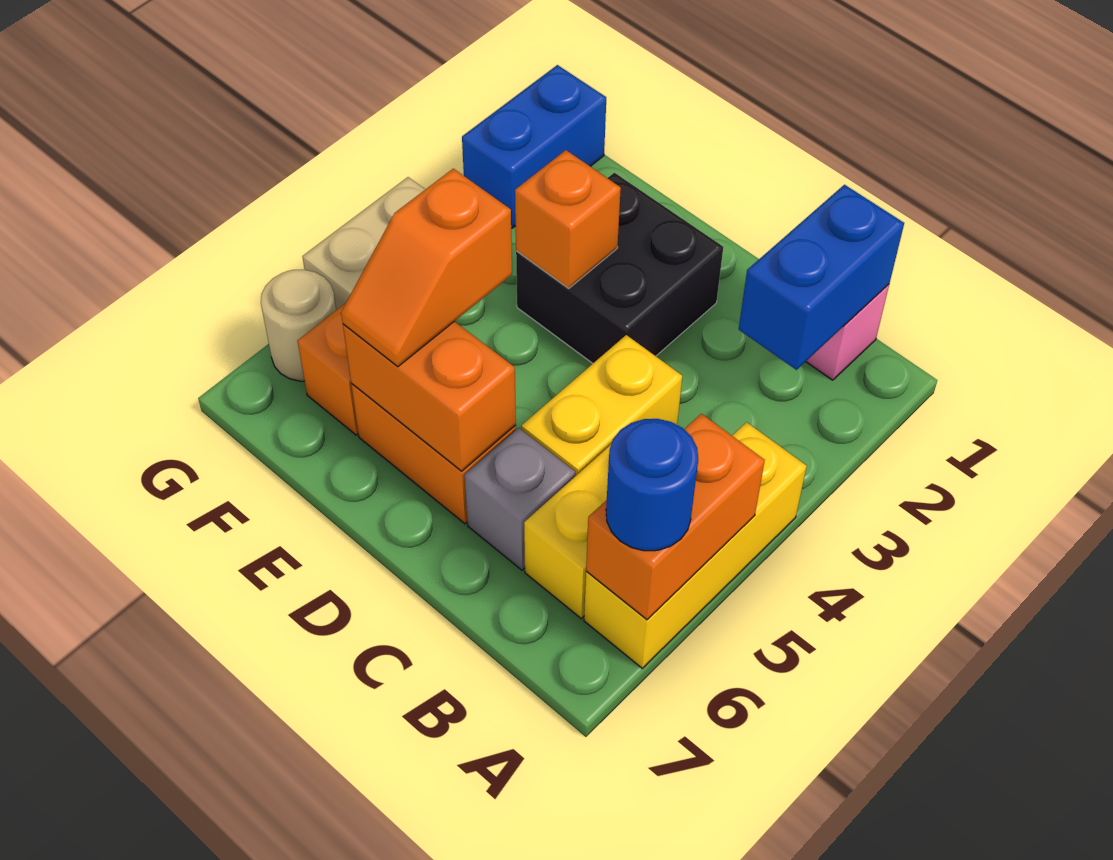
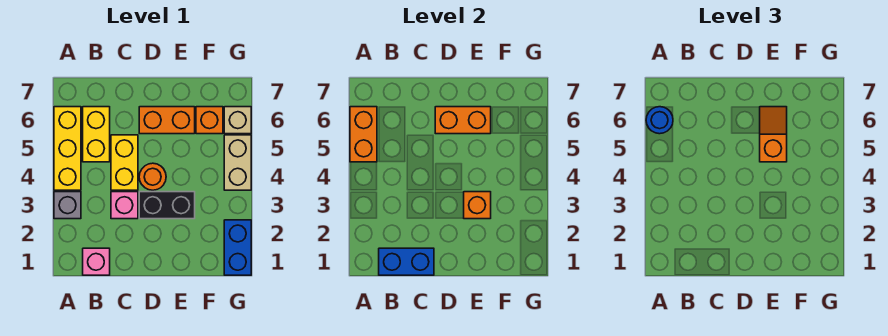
blue 1x2 brick [739,185,904,370] -> blue 1x2 brick turned to [379,248,434,275]
none -> pink 1x1 brick [111,192,138,219]
grey 1x1 brick [465,428,575,570] -> grey 1x1 brick moved to [54,192,81,219]
black 2x2 brick [516,173,723,363] -> black 1x2 brick [139,192,195,219]
none -> orange 1x1 round brick [139,163,166,190]
tan 1x1 round brick [261,270,336,381] -> tan 1x1 brick [224,107,251,134]

